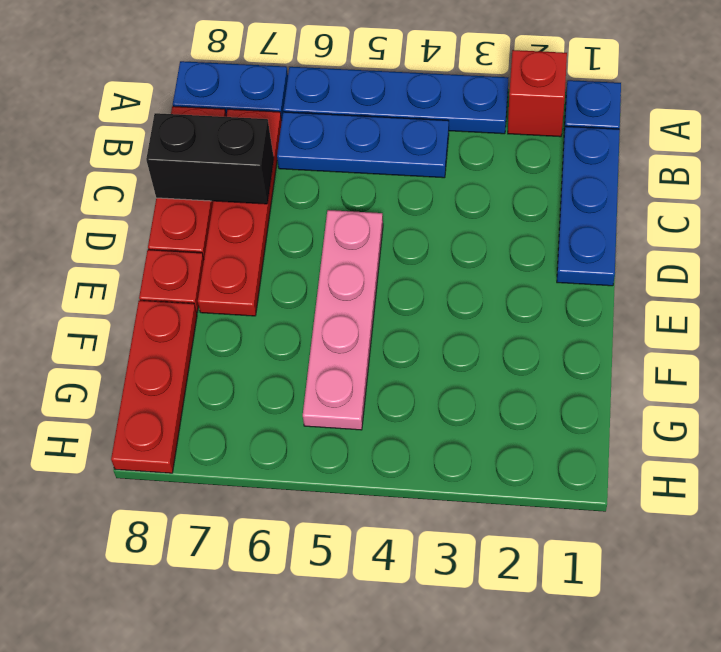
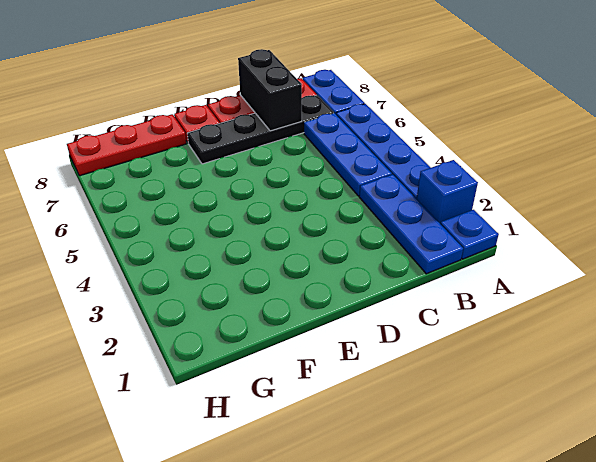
red 1x1 brick [508,50,567,137] -> blue 1x1 brick [417,160,478,223]
blue 1x3 plate [557,126,620,286] -> blue 1x3 plate turned to [359,174,463,274]
red 1x4 plate [198,109,282,316] -> black 1x4 plate [187,95,334,164]
pink 1x4 plate [303,210,383,430] -> none

